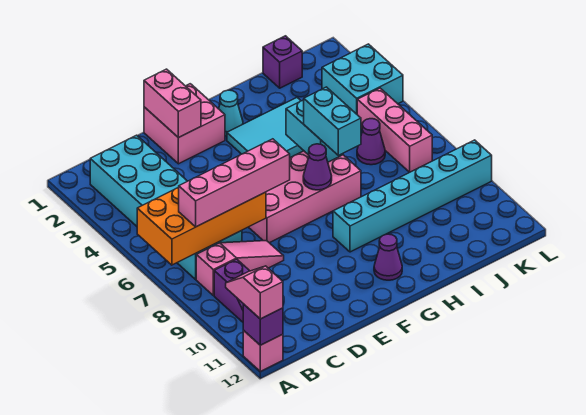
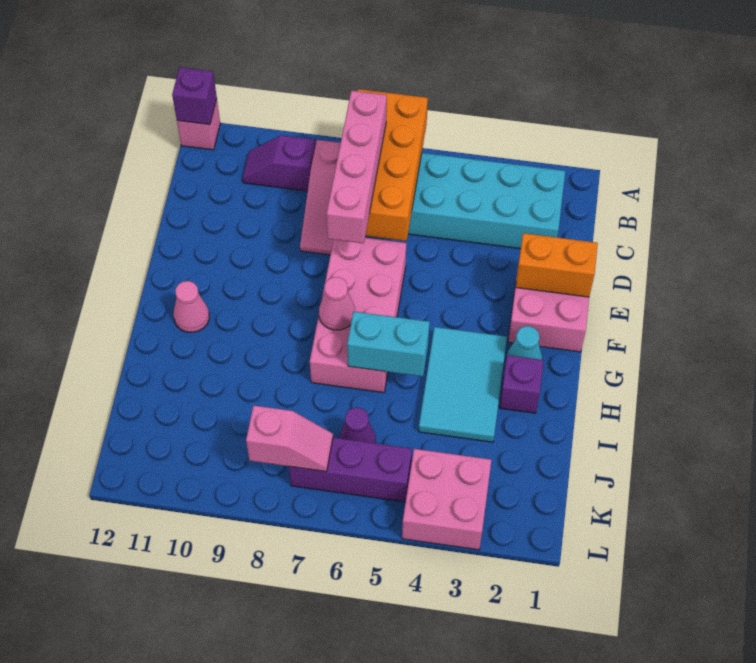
pink 1x2 slope [226,266,283,319] -> pink 1x2 slope moved to [246,406,333,472]
pink 1x2 brick [144,69,201,138] -> orange 1x2 brick [516,233,598,297]
purple 1x1 cone [303,144,332,190] -> pink 1x1 cone [319,277,355,330]
cyan 1x6 brick [333,140,492,252] -> none
purple 1x1 cone [374,234,402,280] -> pink 1x1 cone [174,281,209,332]
cyan 1x2 brick [304,87,361,155] -> none
purple 1x1 brick [263,36,302,88] -> purple 1x1 brick moved to [500,355,544,413]
cyan 2x2 brick [322,44,403,114] -> pink 2x2 brick [402,449,491,550]
pink 1x3 brick [357,88,432,172] -> purple 1x3 brick [289,438,412,502]

